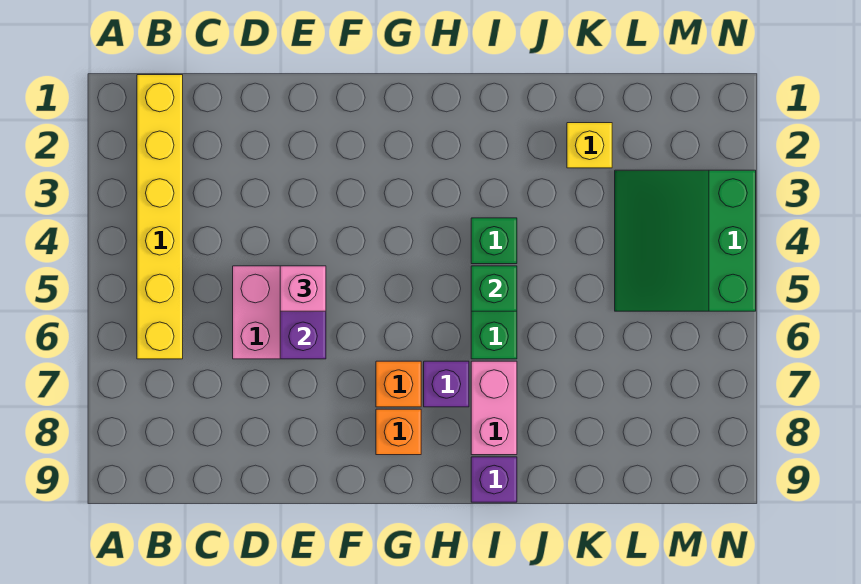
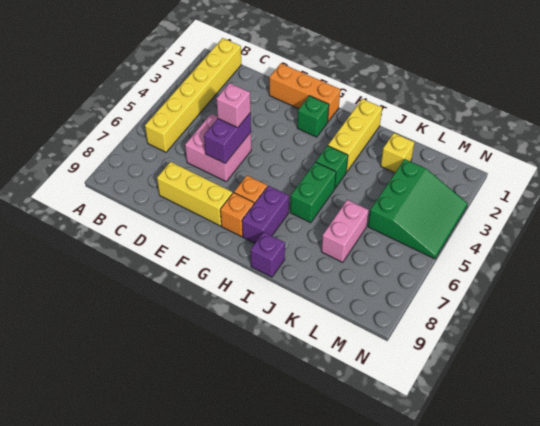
none -> yellow 1x3 brick [157,162,232,226]
none -> orange 1x3 brick [269,63,340,122]
purple 1x1 brick [424,361,469,407] -> purple 1x2 brick [242,186,289,243]
none -> yellow 1x3 brick [328,99,382,172]
green 1x1 brick [471,266,517,311] -> green 1x1 brick moved to [297,96,329,137]
pink 1x2 brick [471,361,517,455] -> pink 1x2 brick moved to [321,200,369,262]
green 3x3 slope [615,170,756,311] -> green 3x3 slope turned to [368,159,468,259]

